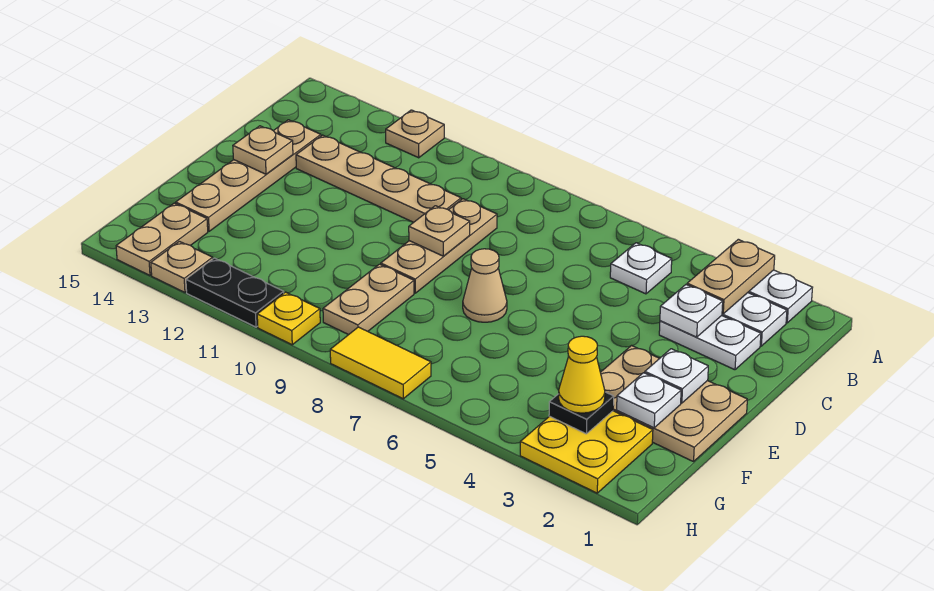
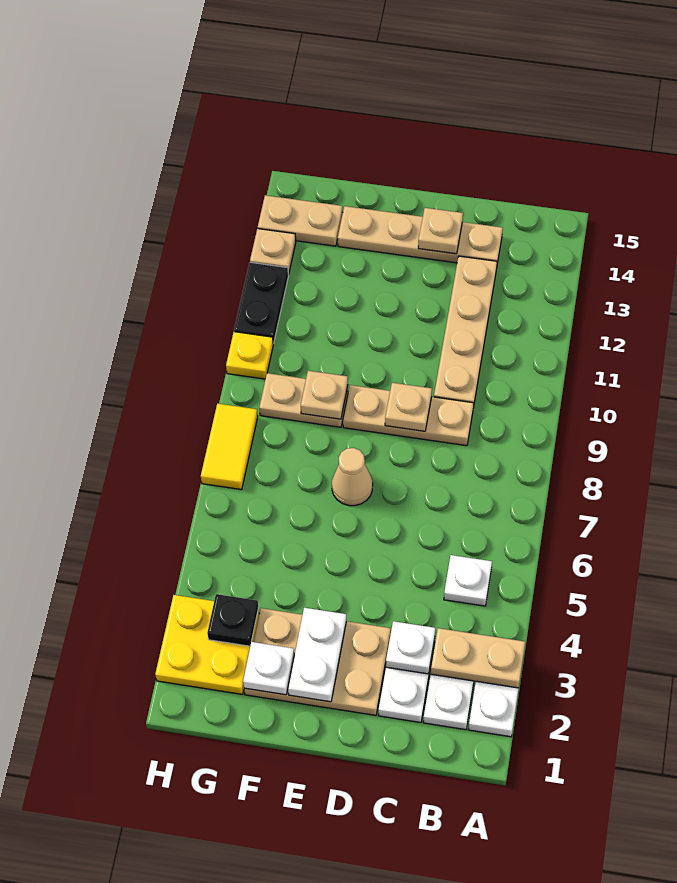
tan 1x1 plate [386,110,444,158] -> tan 1x1 plate moved to [301,371,348,419]
tan 2x3 plate [600,346,747,462] -> tan 2x3 plate turned to [244,608,391,715]
white 1x1 plate [645,349,708,403] -> white 1x2 plate [288,608,346,702]
yellow 1x1 cone [559,336,605,413] -> none

